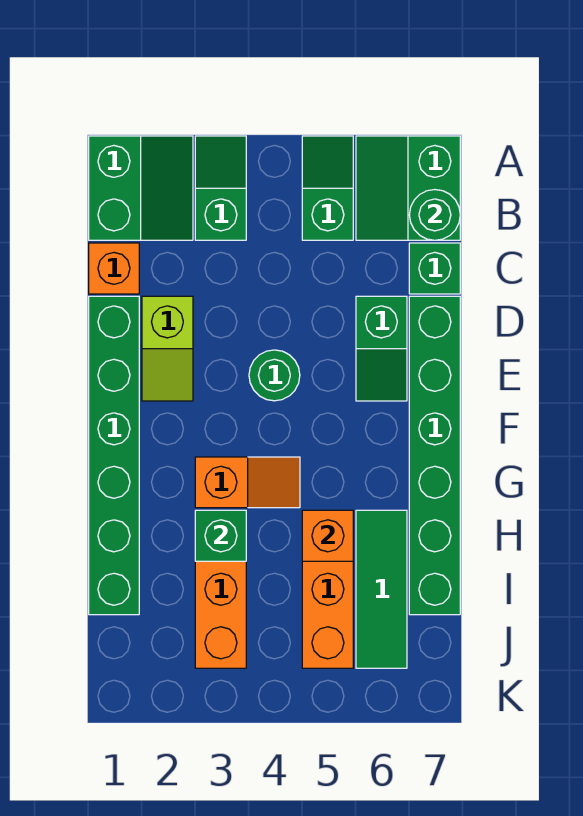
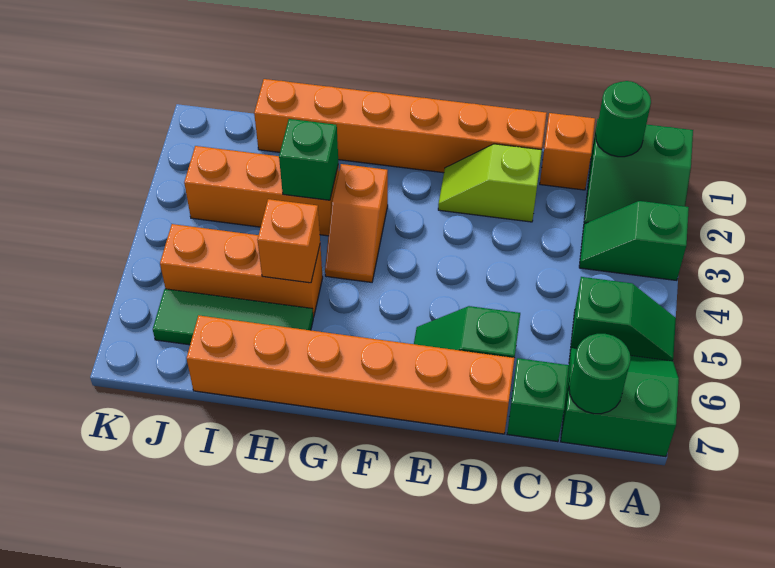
green 1x2 slope [195,136,246,240] -> green 1x2 slope turned to [579,201,689,280]
green 1x6 brick [89,296,139,615] -> orange 1x6 brick [254,79,547,173]
green 1x6 brick [409,296,460,615] -> orange 1x6 brick [187,315,514,434]
green 1x1 round brick [249,350,300,401] -> green 1x1 round brick moved to [596,81,651,157]

